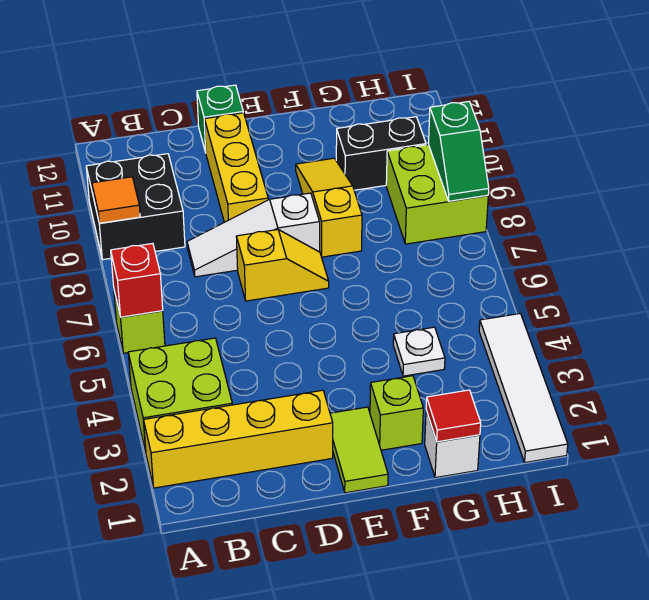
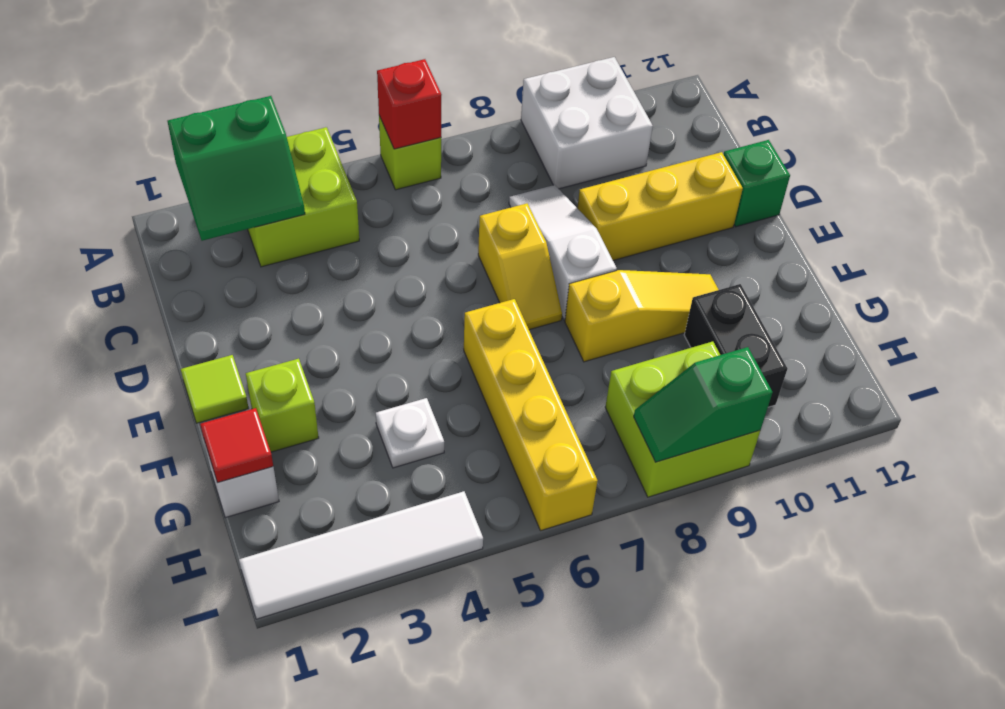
yellow 1x4 brick [144,390,333,488] -> yellow 1x4 brick moved to [464,299,598,531]
none -> green 2x2 slope [167,96,305,241]
black 2x2 brick [86,154,185,260] -> white 2x2 brick [521,57,653,189]
orange 1x1 tile [92,177,140,223] -> none
lime 1x2 tile [330,407,388,493] -> lime 1x1 tile [181,355,249,423]

